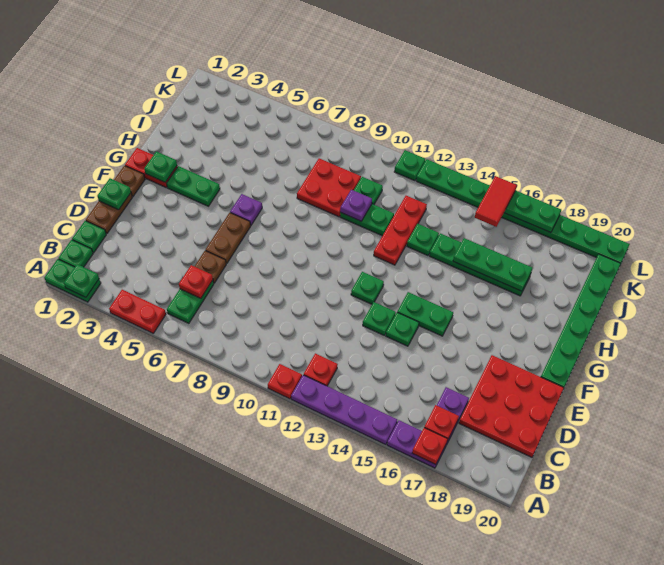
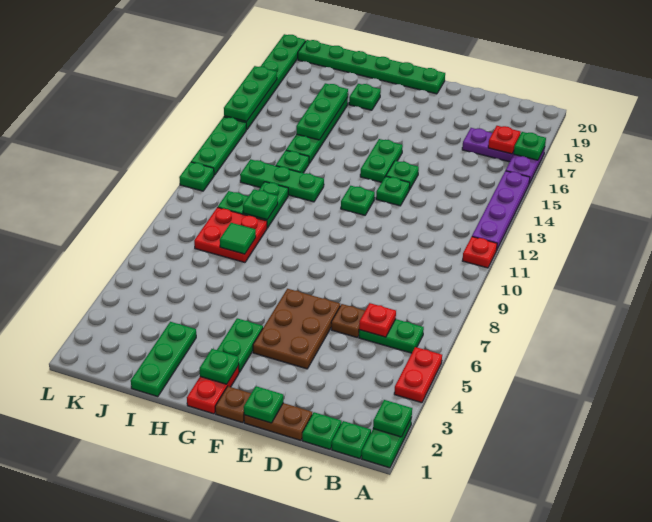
red 1x1 plate [412,428,448,465] -> green 1x1 plate [514,132,546,160]
red 1x1 plate [304,353,338,386] -> none
red 3x3 plate [459,355,564,457] -> none
brown 1x2 plate [205,213,251,264] -> brown 2x3 plate [253,289,340,369]
purple 1x1 plate [230,194,262,225] -> none
red 1x3 plate [374,196,427,265] -> green 1x3 plate [240,159,324,202]
none -> green 1x1 plate [349,84,381,110]
none -> green 1x3 plate [131,322,196,397]
none -> green 1x1 tile [220,223,256,254]
purple 1x1 plate [340,190,372,221] -> green 1x1 plate [243,189,278,220]
red 1x2 tile [475,176,517,227] -> none

